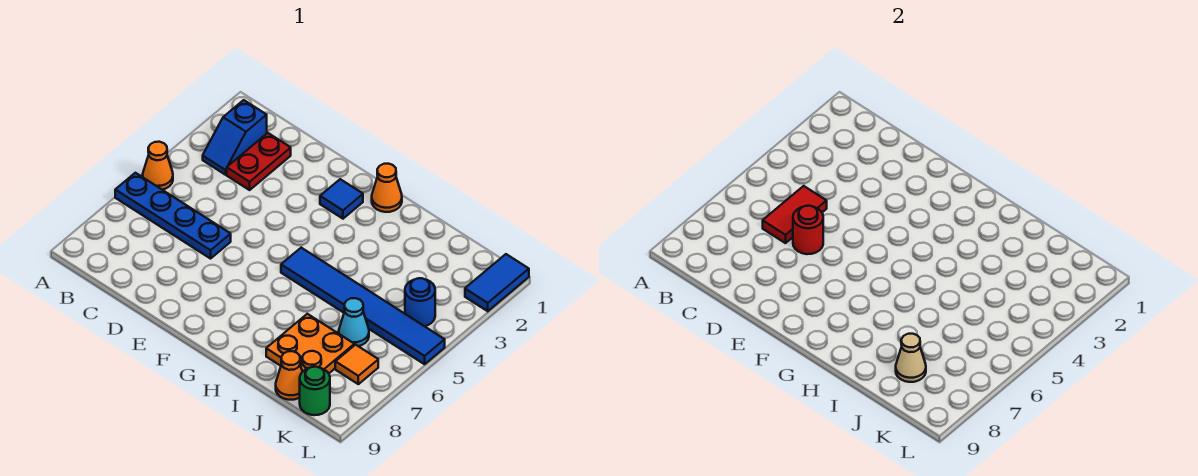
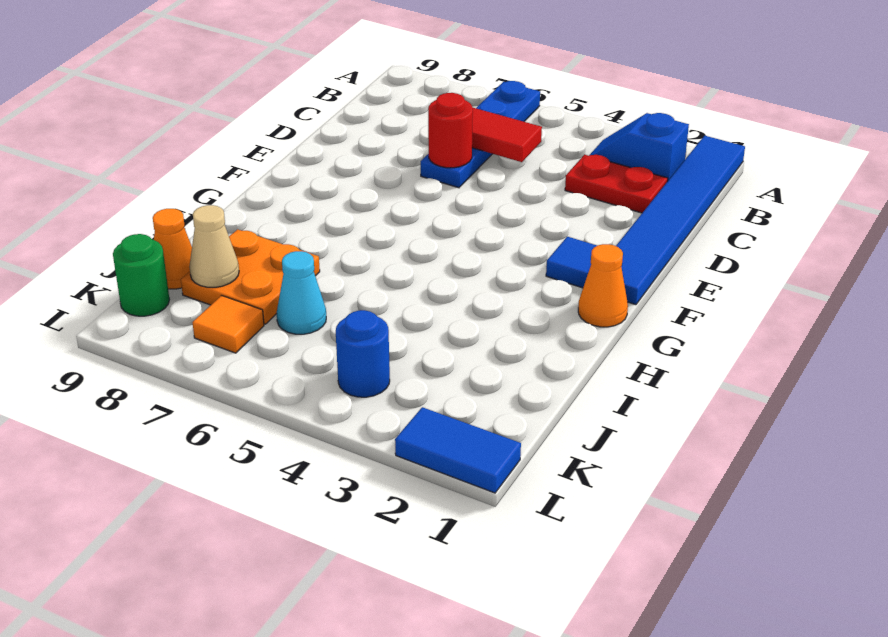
orange 1x1 cone [143,142,173,190] -> none
blue 1x6 tile [281,248,445,364] -> blue 1x6 tile moved to [616,136,745,305]

